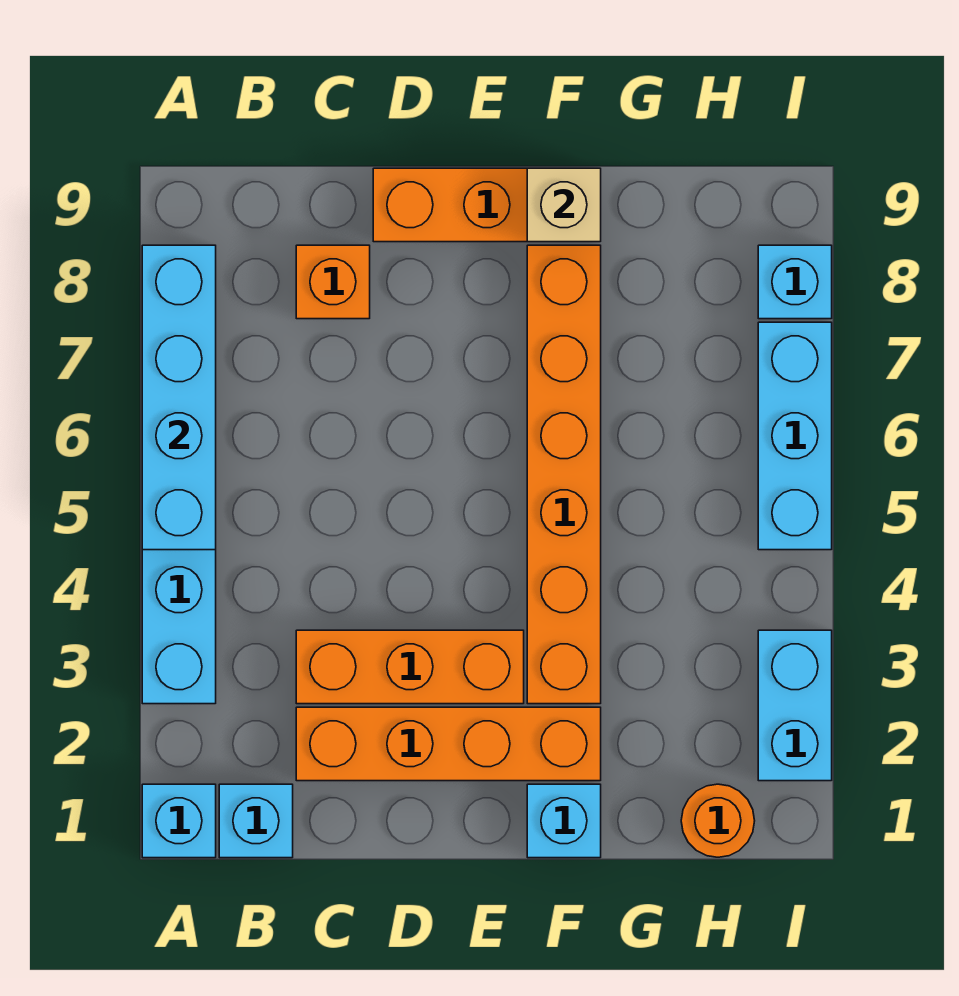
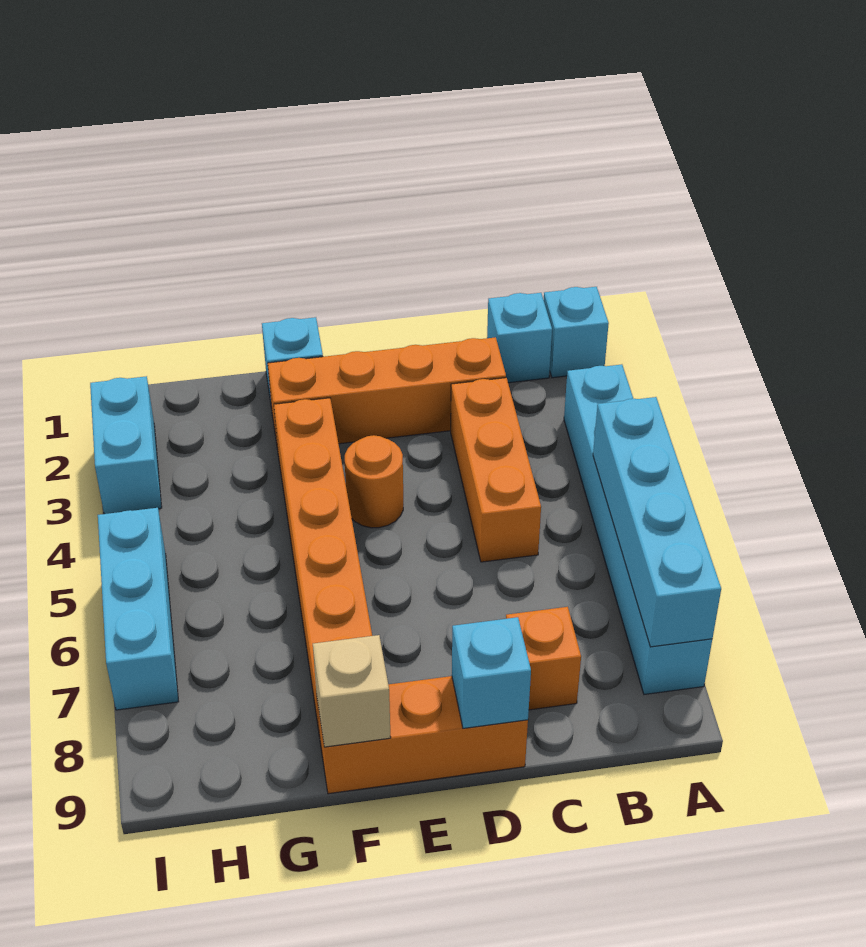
orange 1x3 brick [296,630,524,704] -> orange 1x3 brick turned to [451,378,541,562]
orange 1x1 round brick [681,784,755,857] -> orange 1x1 round brick moved to [345,435,403,528]
cyan 1x1 brick [758,245,832,319] -> cyan 1x1 brick moved to [452,617,531,728]

